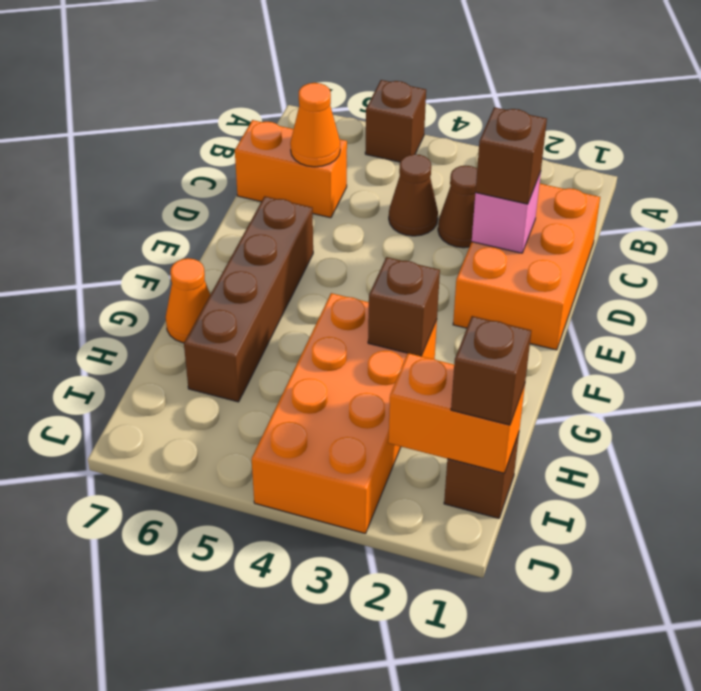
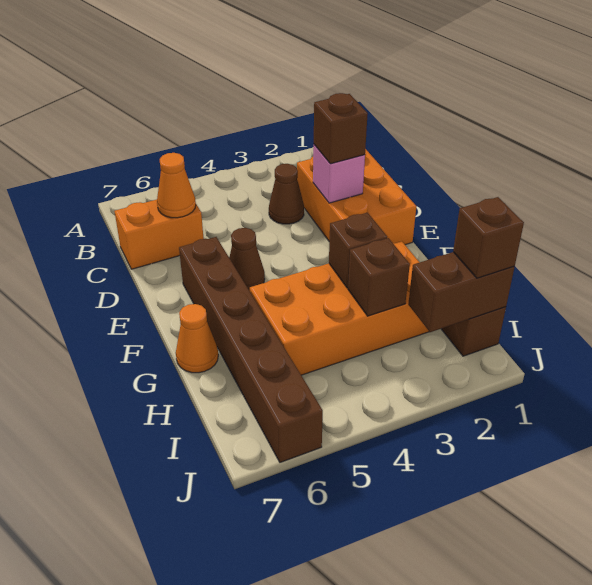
brown 1x1 brick [365,80,426,162] -> brown 1x1 brick moved to [348,238,410,316]
brown 1x1 cone [389,154,438,236] -> brown 1x1 cone moved to [229,228,265,291]
brown 1x4 brick [184,196,313,402] -> brown 1x6 brick [179,237,323,462]
orange 2x4 brick [252,293,437,534] -> orange 2x4 brick turned to [250,241,429,375]
orange 1x2 brick [388,353,525,473] -> brown 1x2 brick [408,252,514,332]

